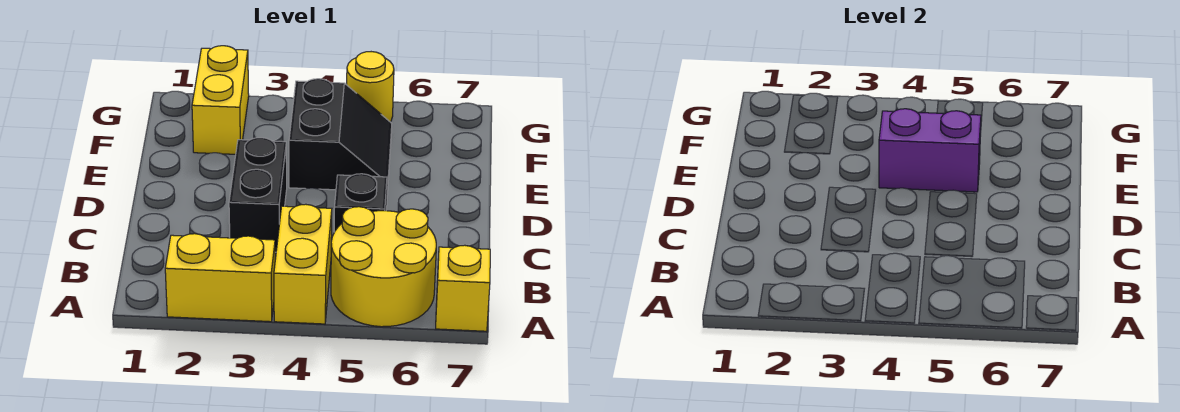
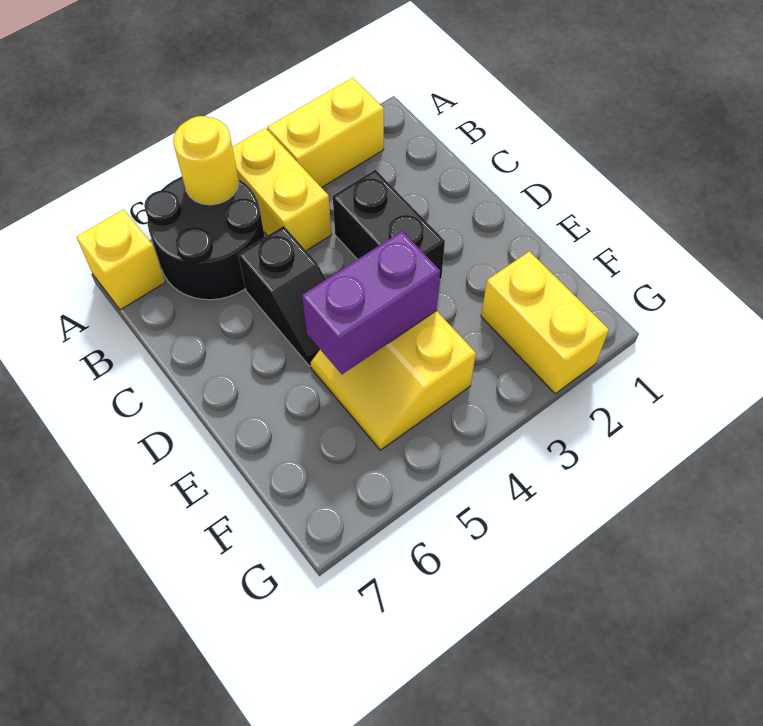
yellow 2x2 round brick [331,207,436,327] -> black 2x2 round brick [144,177,265,300]
black 2x2 slope [289,79,392,190] -> yellow 2x2 slope [311,311,476,450]
yellow 1x1 round brick [347,52,394,122] -> yellow 1x1 round brick moved to [173,116,239,205]

